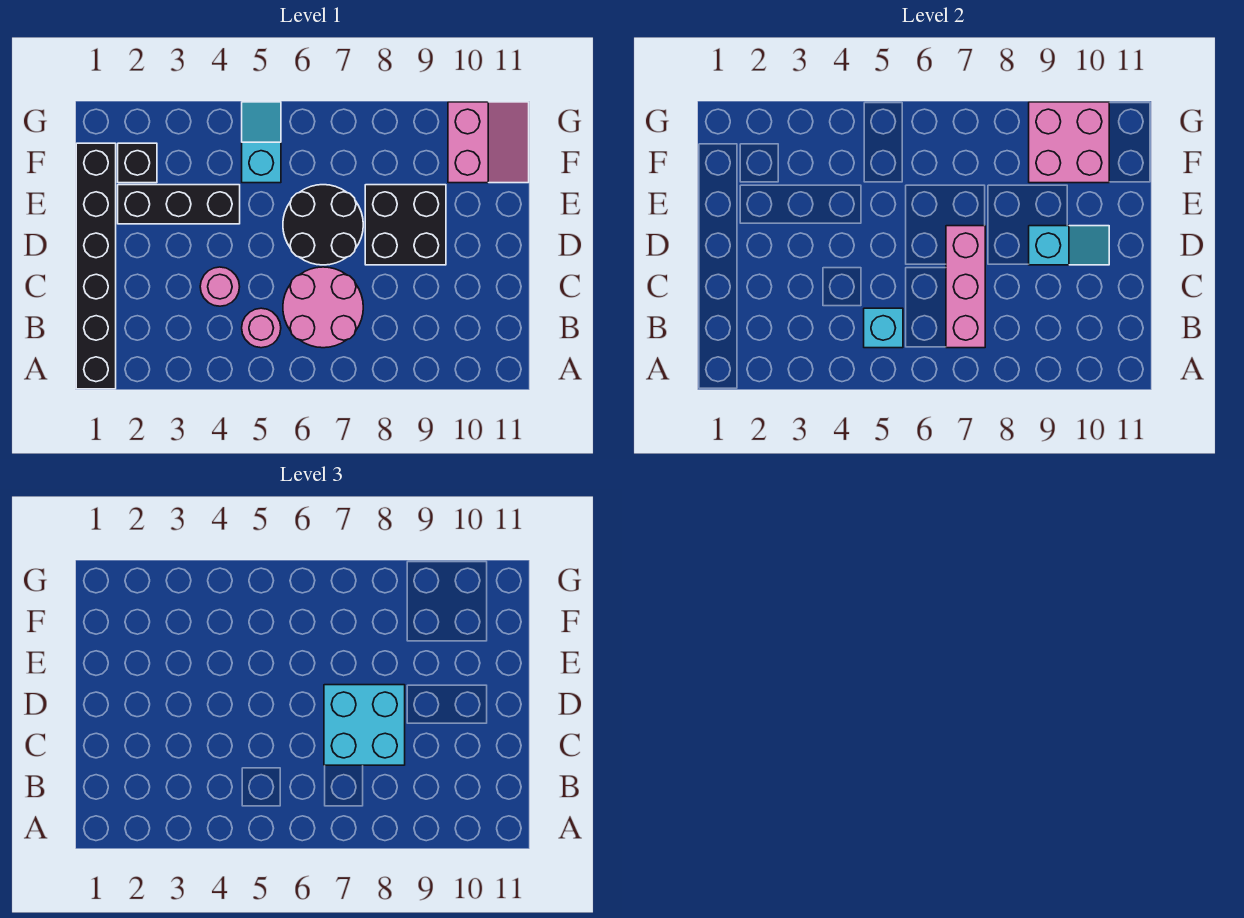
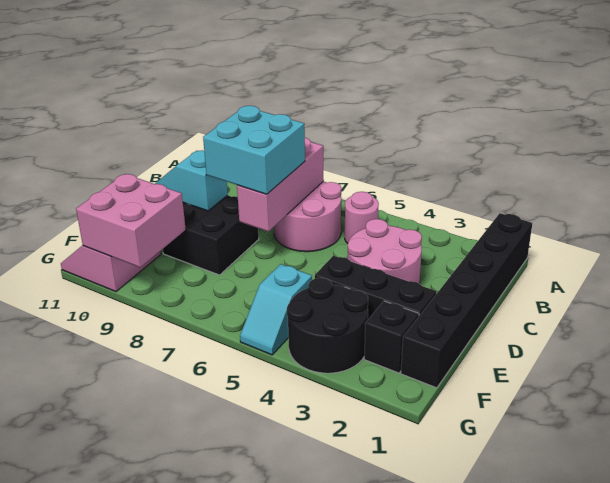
cyan 1x1 brick [864,308,903,348] -> none
pink 1x1 round brick [200,267,240,306] -> pink 2x2 round brick [348,219,422,283]
black 2x2 round brick [283,185,363,265] -> black 2x2 round brick moved to [287,278,368,373]

